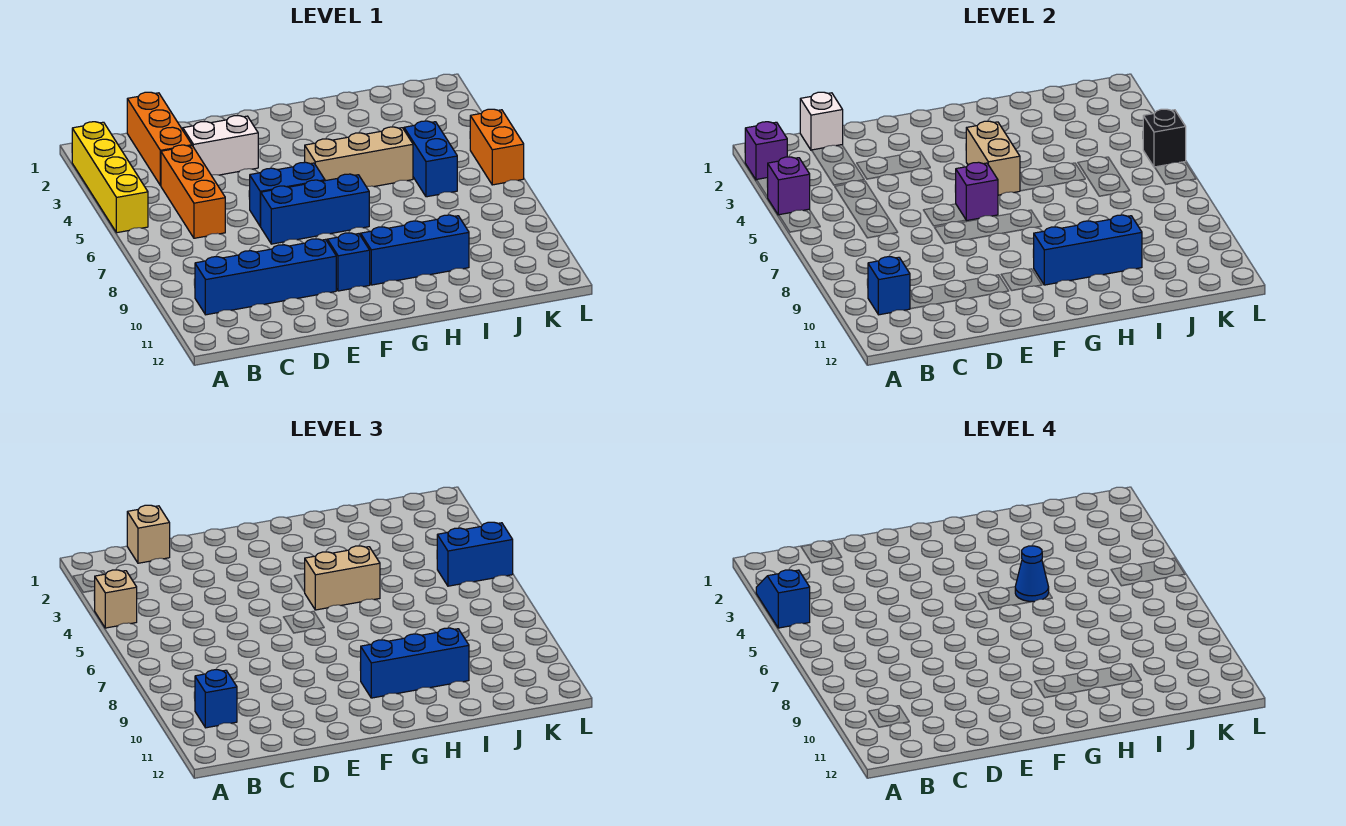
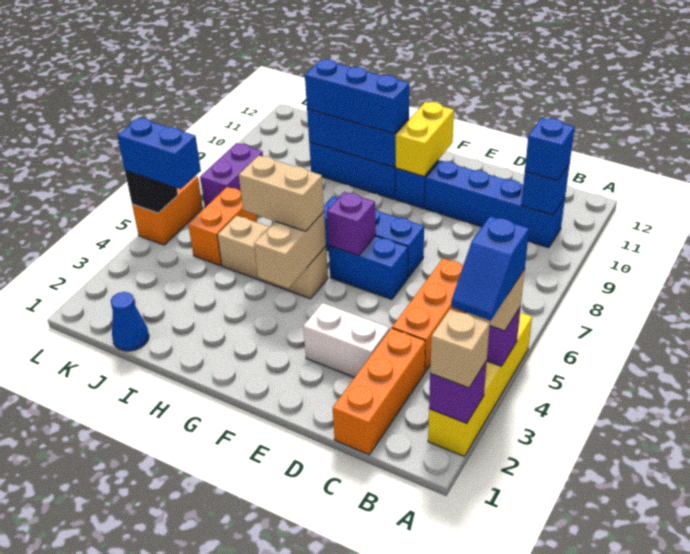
white 1x1 brick [800,92,843,150] -> none
tan 1x1 brick [127,505,170,563] -> tan 1x1 brick moved to [430,309,490,388]
none -> yellow 1x2 brick [396,102,454,176]
blue 1x1 cone [1015,546,1049,602] -> blue 1x1 cone moved to [111,292,149,351]
blue 1x2 brick [404,121,457,197] -> orange 1x2 brick [188,187,257,266]
none -> purple 1x2 brick [200,143,263,207]

